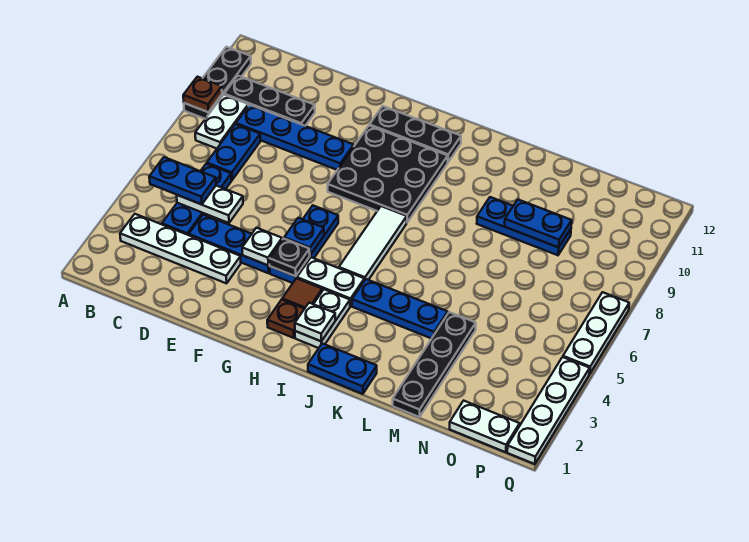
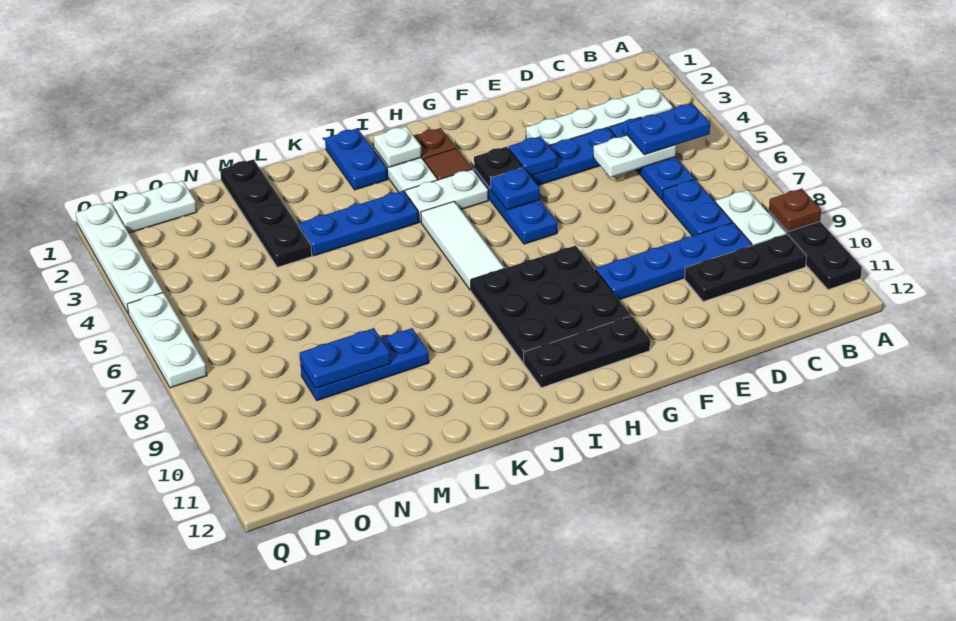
white 1x1 plate [242,228,282,265] -> blue 1x1 plate [508,136,557,176]
blue 1x2 plate [308,343,377,394] -> blue 1x2 plate turned to [325,128,388,190]

